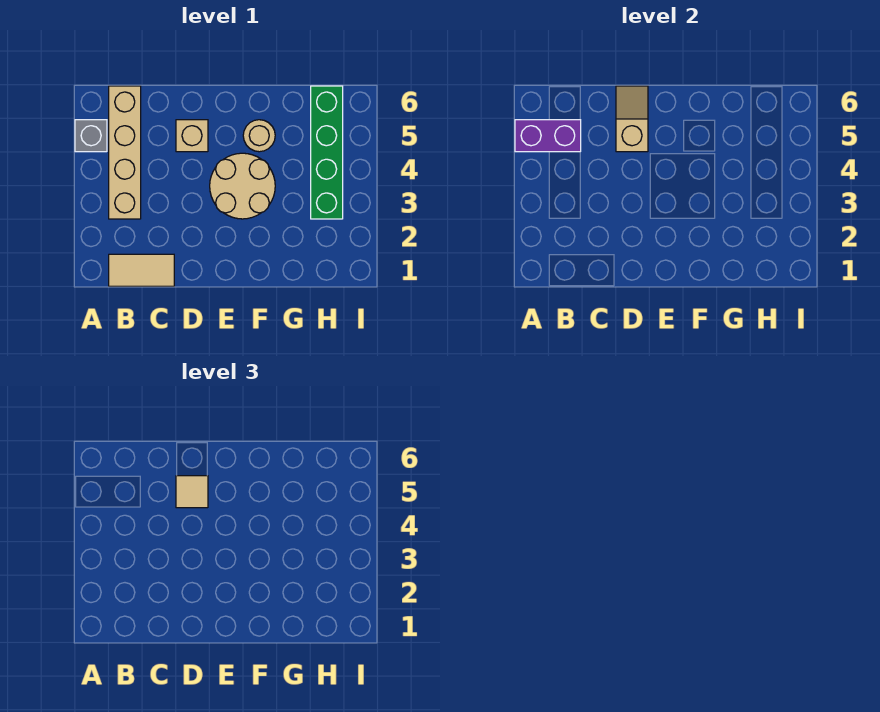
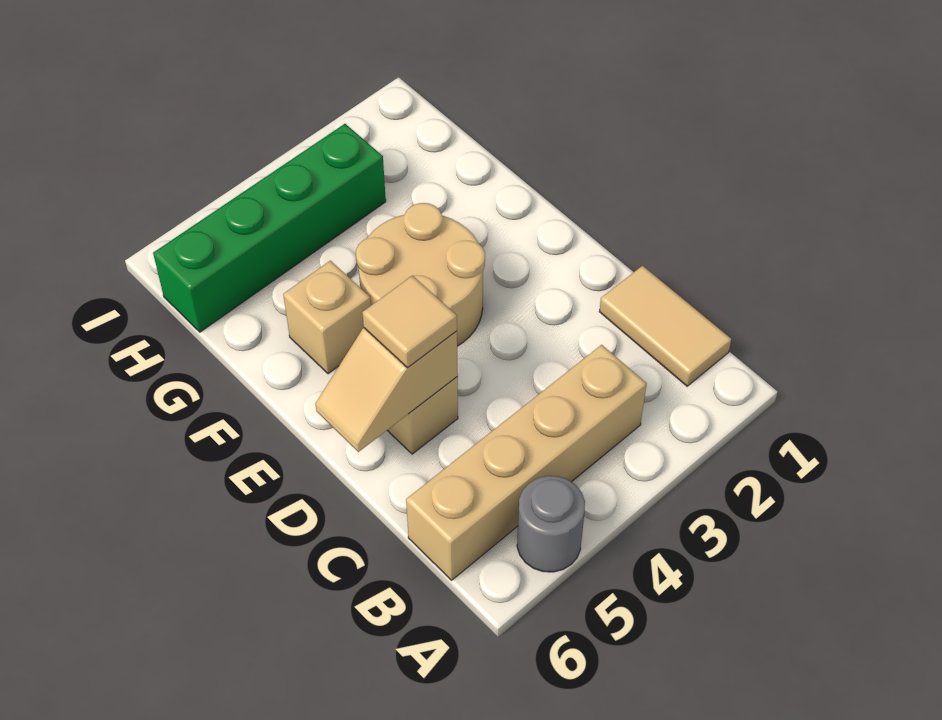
grey 1x1 brick [75,120,107,152] -> grey 1x1 round brick [517,476,585,572]
purple 1x2 brick [515,120,581,152] -> none
tan 1x1 round brick [243,120,275,152] -> tan 1x1 brick [283,261,371,374]

